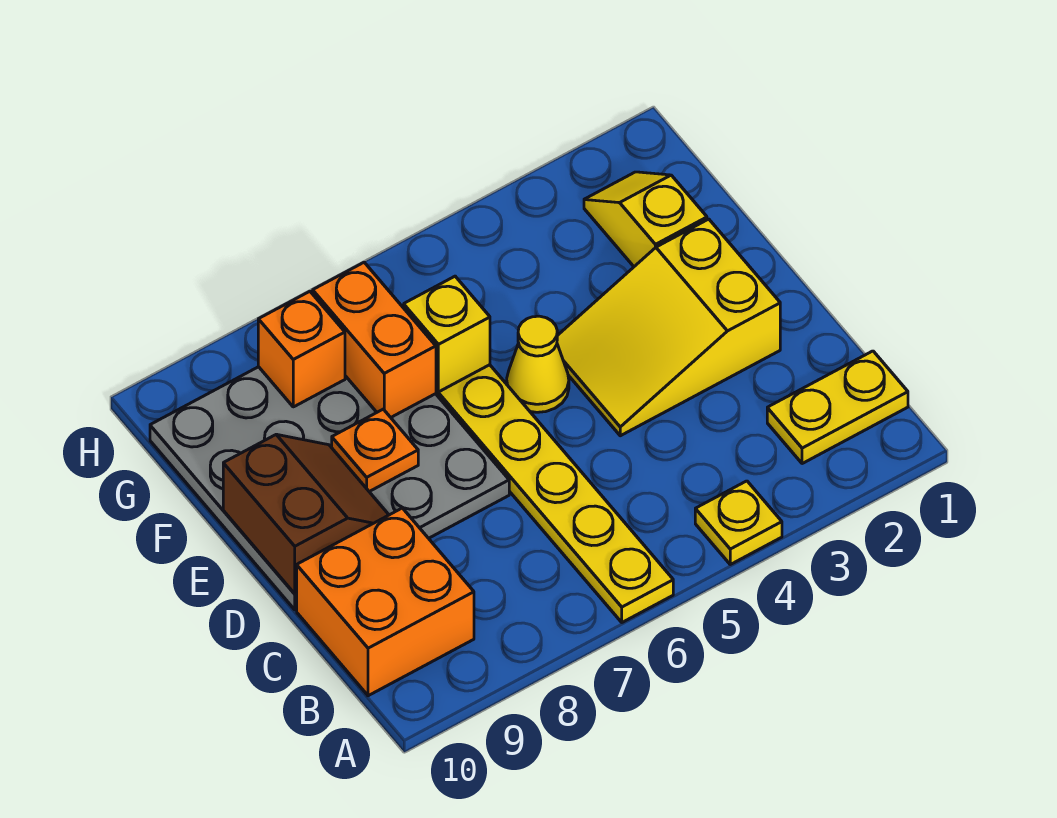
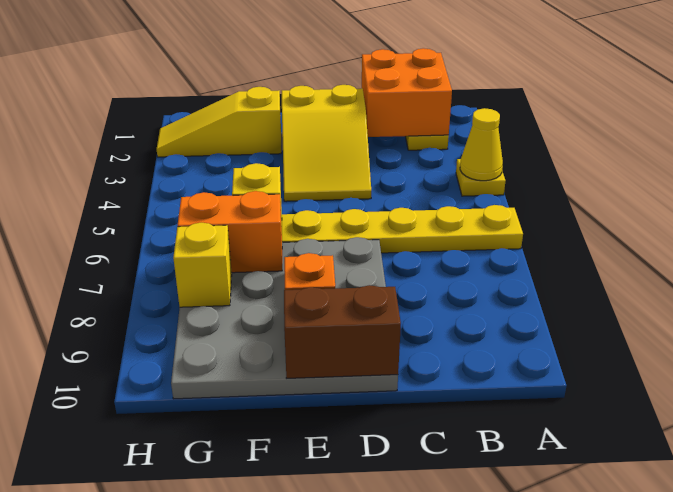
orange 2x2 brick [297,508,474,696] -> orange 2x2 brick moved to [362,48,452,137]
yellow 1x1 cone [507,316,569,412] -> yellow 1x1 cone moved to [460,108,503,181]
yellow 1x2 slope [584,172,707,266] -> yellow 1x3 slope [157,87,281,157]
orange 1x1 brick [258,291,345,407] -> yellow 1x1 brick [173,223,232,307]

